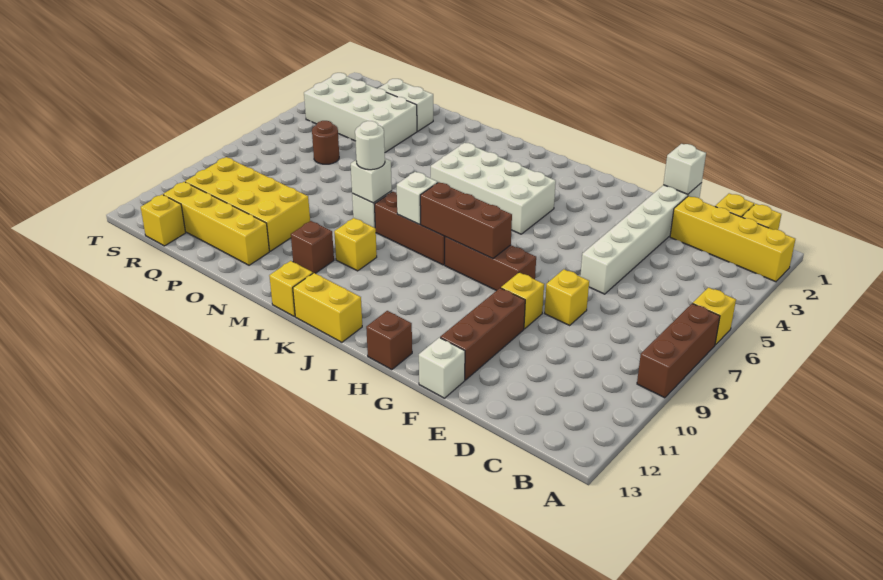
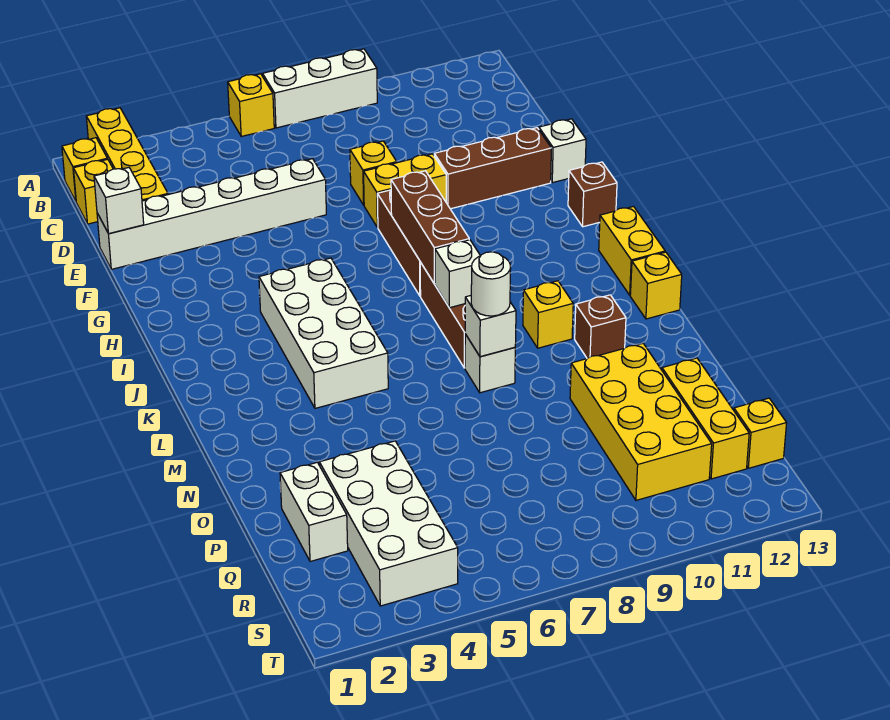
brown 1x3 brick [637,303,720,398] -> white 1x3 brick [263,49,377,128]
yellow 1x1 brick [501,272,544,329] -> yellow 1x2 brick [364,154,446,227]
yellow 1x4 brick [163,182,269,265] -> yellow 1x3 brick [662,358,749,479]
brown 1x1 round brick [312,121,339,164] -> none

